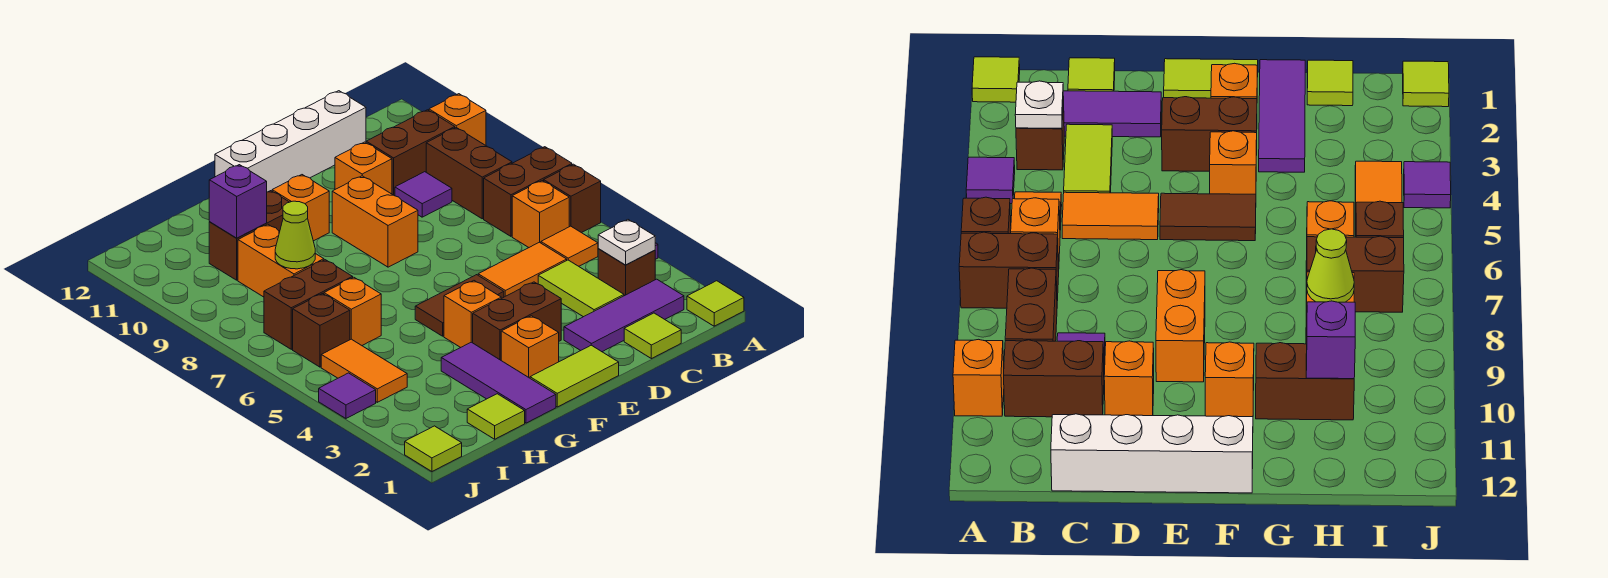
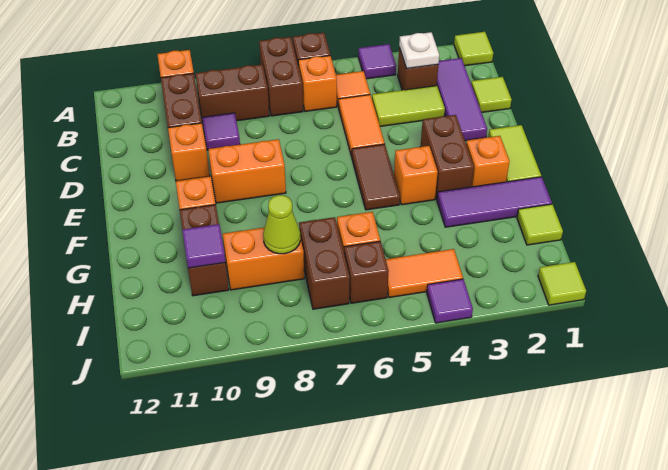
white 1x4 brick [215,91,366,192] -> none
purple 1x1 brick [209,165,267,238] -> purple 1x1 tile [182,224,225,268]

